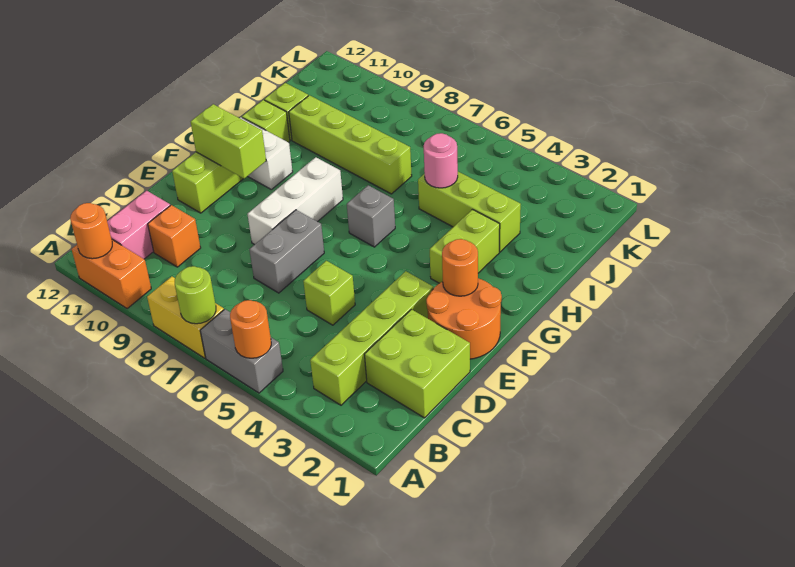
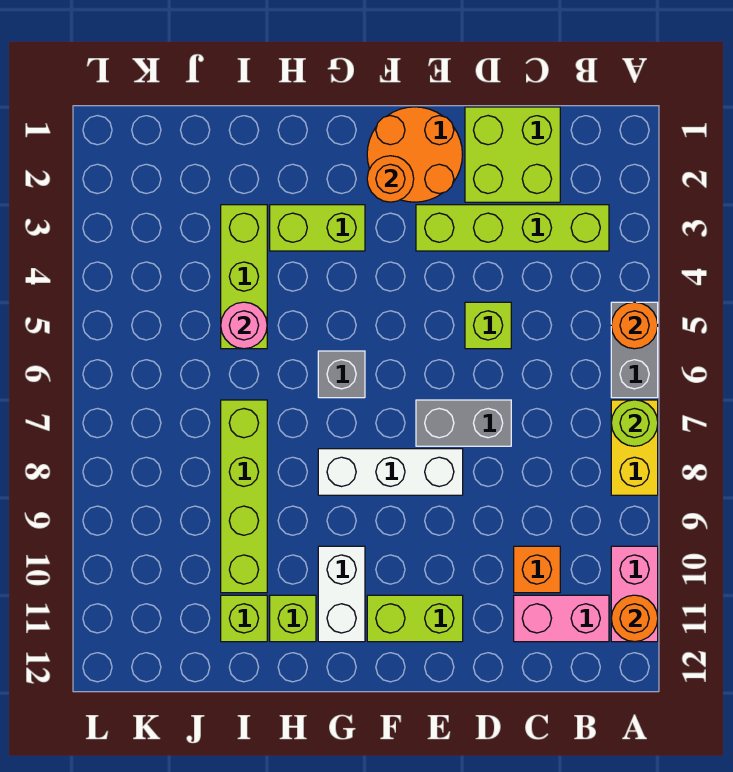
orange 1x2 brick [72,240,151,309] -> pink 1x2 brick [611,546,658,642]
lime 1x2 brick [191,104,266,179] -> none

